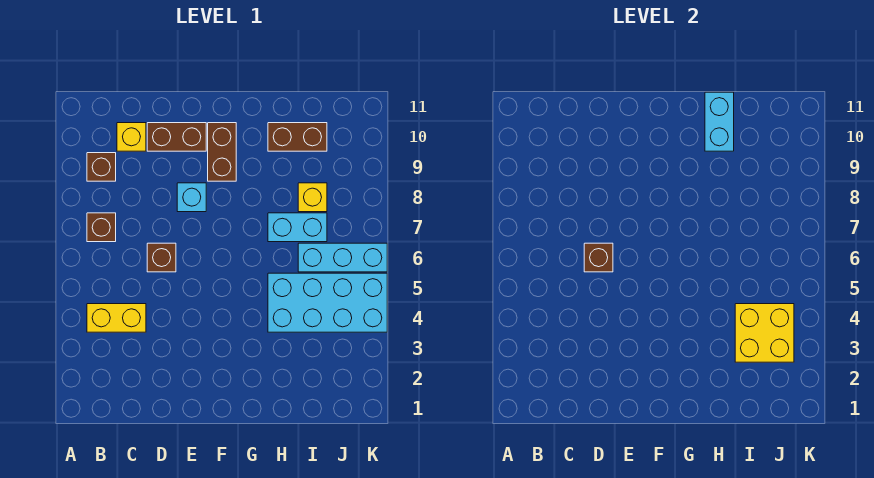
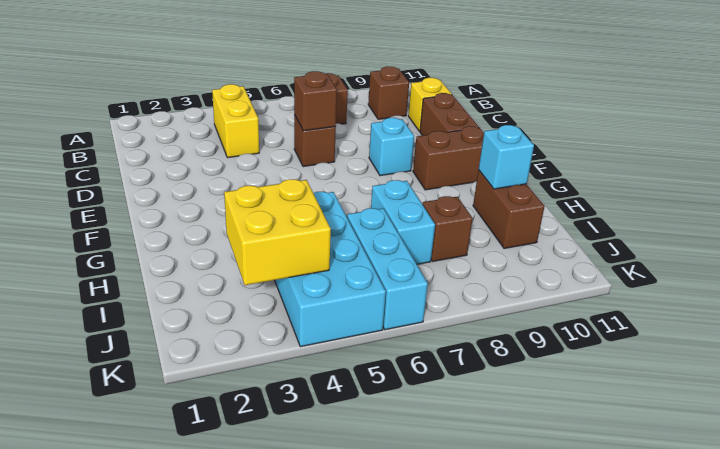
cyan 1x2 brick [705,92,734,151] -> cyan 1x1 brick [479,125,534,189]
yellow 1x1 brick [298,183,327,212] -> brown 1x1 brick [422,196,473,261]

